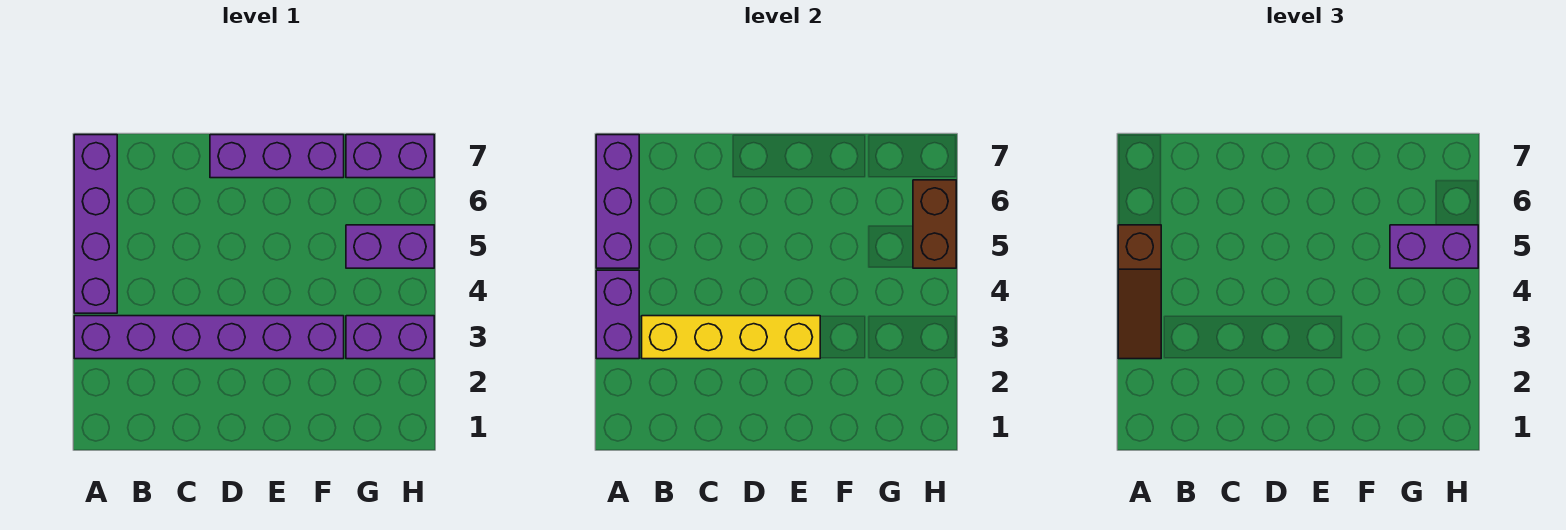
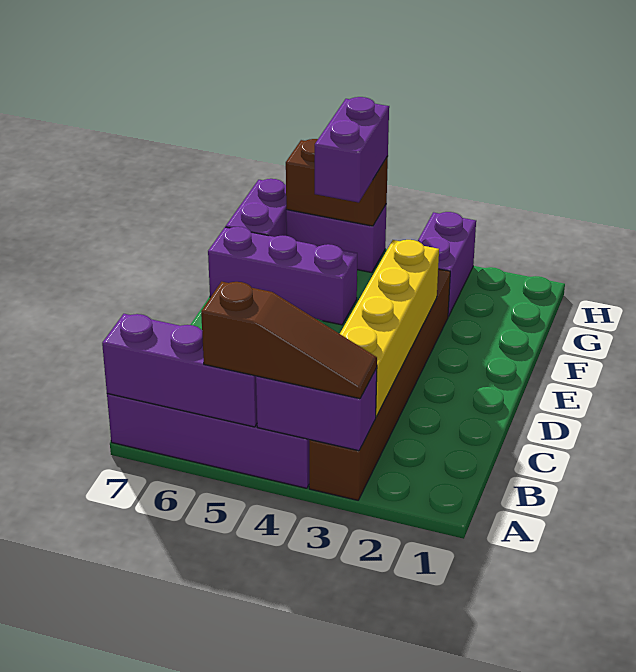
purple 1x6 brick [74,316,344,359] -> brown 1x6 brick [309,269,450,500]
purple 1x3 brick [210,135,344,178] -> purple 1x3 brick turned to [208,227,357,325]
purple 1x2 brick [346,225,434,268] -> purple 1x2 brick turned to [286,204,387,273]

